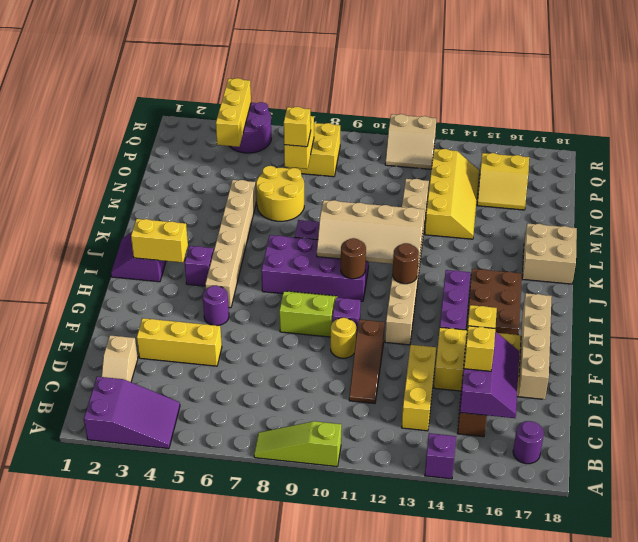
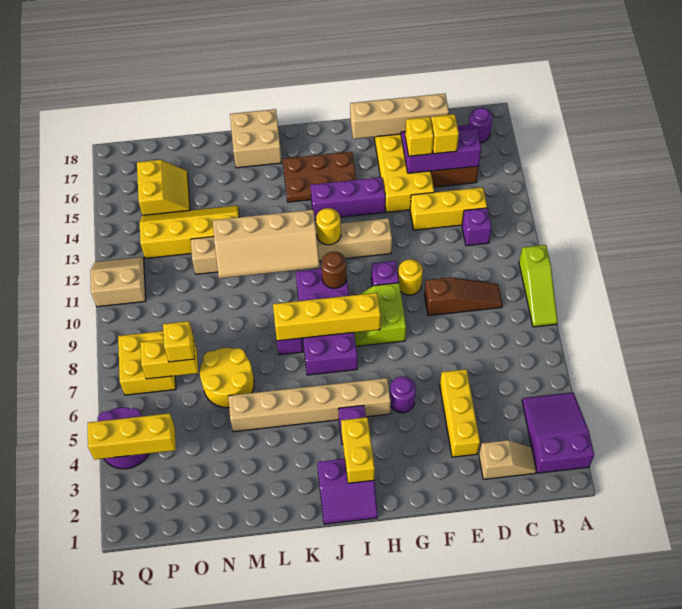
purple 1x1 brick [425,433,456,479] -> purple 1x1 brick moved to [462,208,491,246]
brown 1x3 slope [349,319,385,403] -> brown 1x3 slope moved to [424,277,502,316]
none -> yellow 1x4 brick [273,293,381,341]
brown 1x1 round brick [393,243,419,284] -> yellow 1x1 round brick [316,208,341,245]
tan 2x4 slope [317,200,424,266] -> tan 2x4 slope turned to [213,210,320,278]
tan 2x2 slope [385,114,436,169] -> tan 2x2 slope turned to [90,257,146,307]

